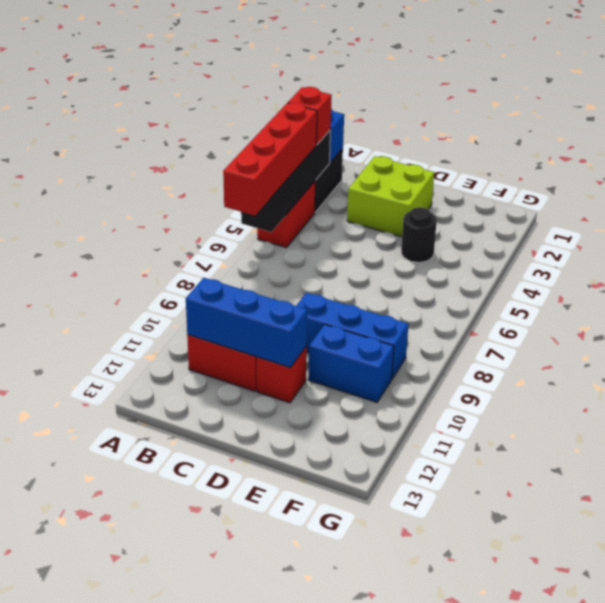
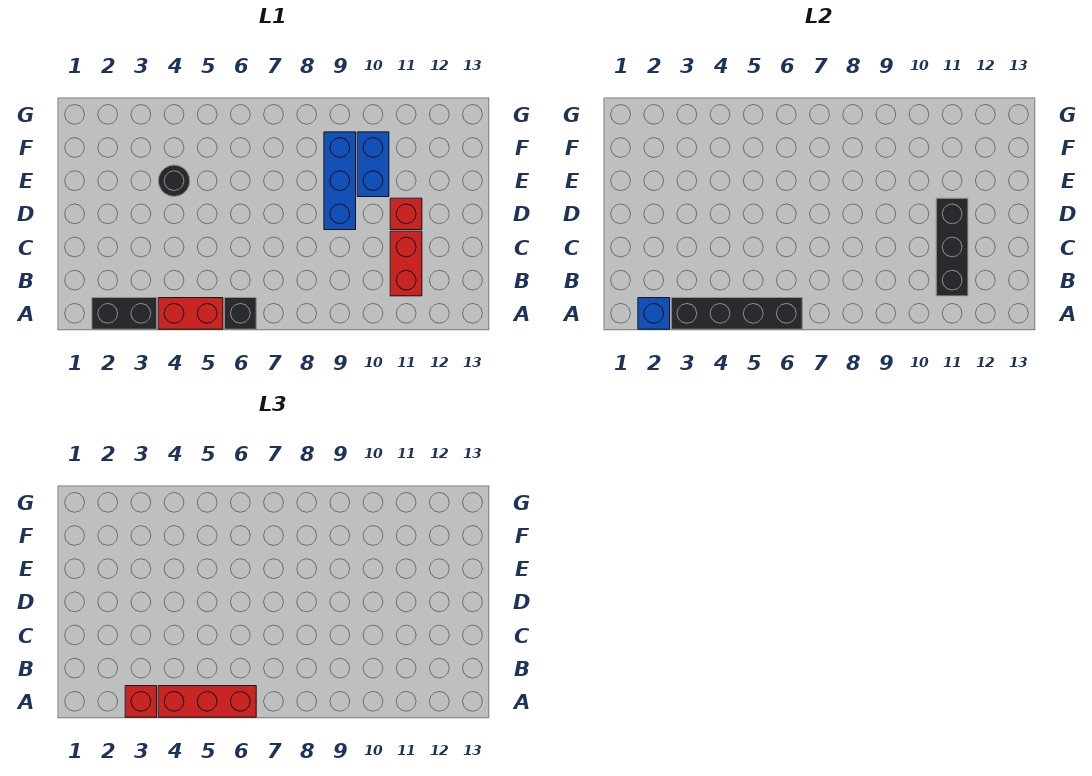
red 1x4 brick [223,103,317,215] -> red 1x3 brick [158,686,256,717]
none -> black 1x1 brick [225,298,256,329]
blue 1x3 brick [186,278,307,368] -> black 1x3 brick [936,198,968,296]
lime 2x2 brick [347,156,434,237] -> none

